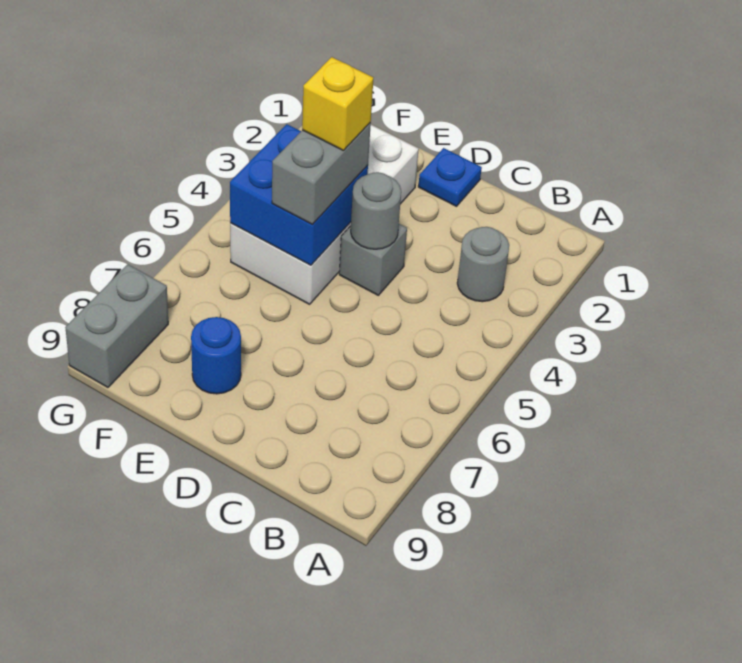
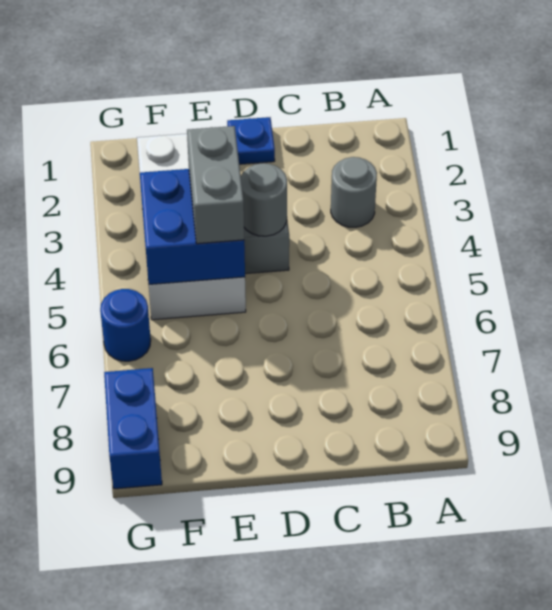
yellow 1x1 brick [302,57,373,151] -> none
blue 1x1 round brick [191,317,241,394] -> blue 1x1 round brick moved to [100,289,151,361]
grey 1x2 brick [65,264,168,387] -> blue 1x2 brick [104,368,162,489]

